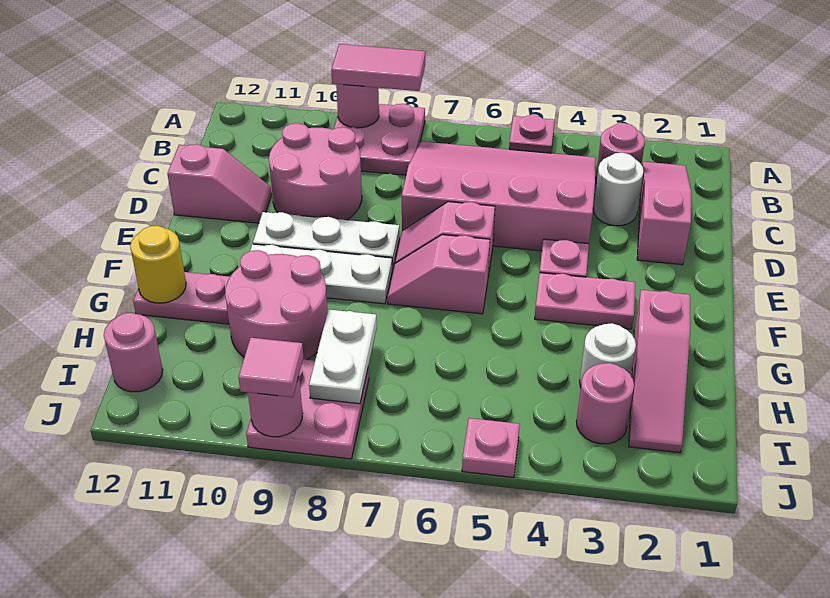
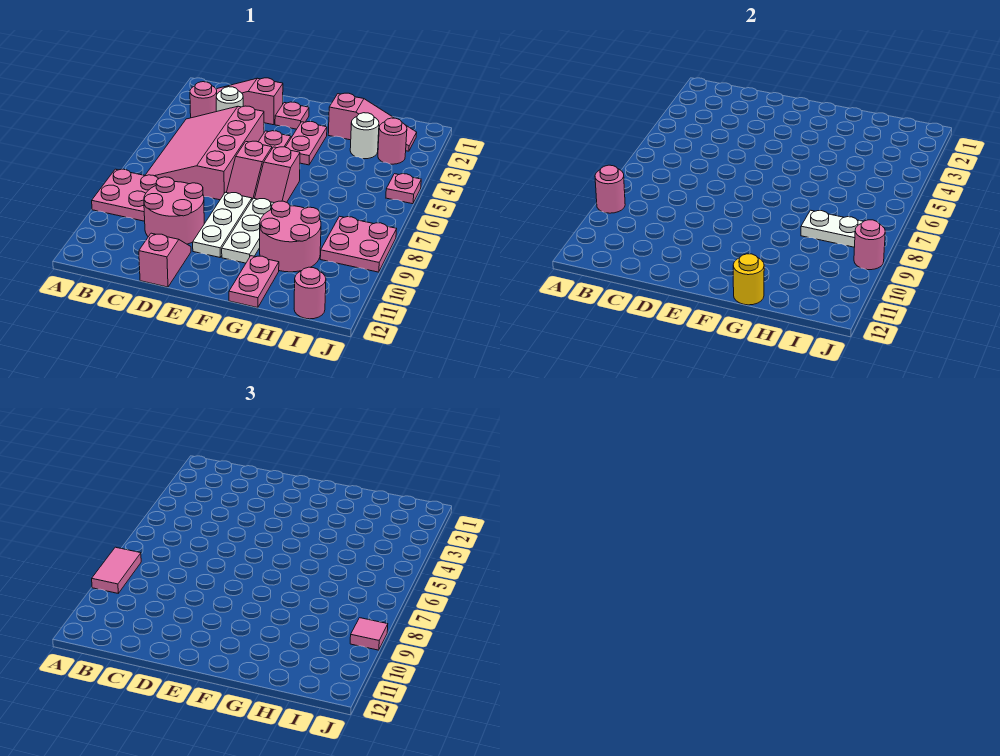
pink 1x1 plate [509,115,555,153] -> pink 1x1 plate moved to [275,102,309,129]

